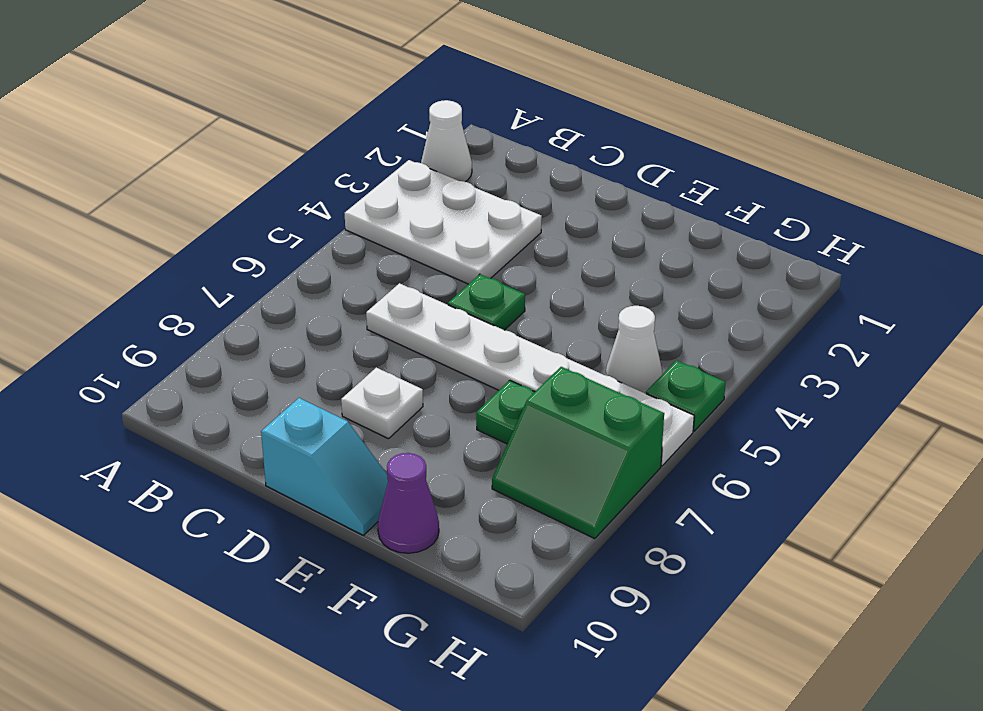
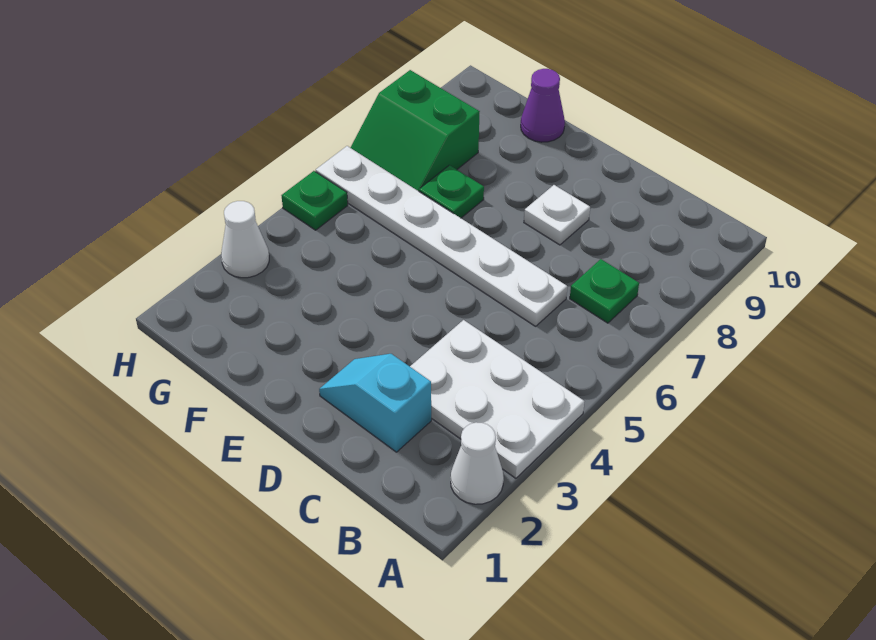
green 1x1 plate [448,274,525,330] -> green 1x1 plate moved to [570,259,639,323]
cyan 1x2 slope [261,398,388,535] -> cyan 1x2 slope moved to [319,354,431,452]
white 1x1 cone [605,306,662,394] -> white 1x1 cone moved to [221,201,269,278]
green 2x2 slope [492,367,664,539] -> green 2x2 slope turned to [350,70,480,191]

